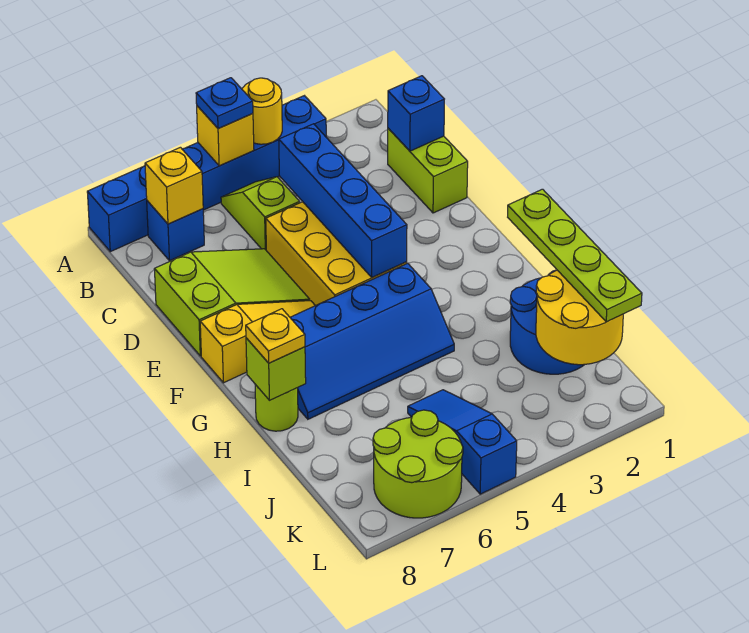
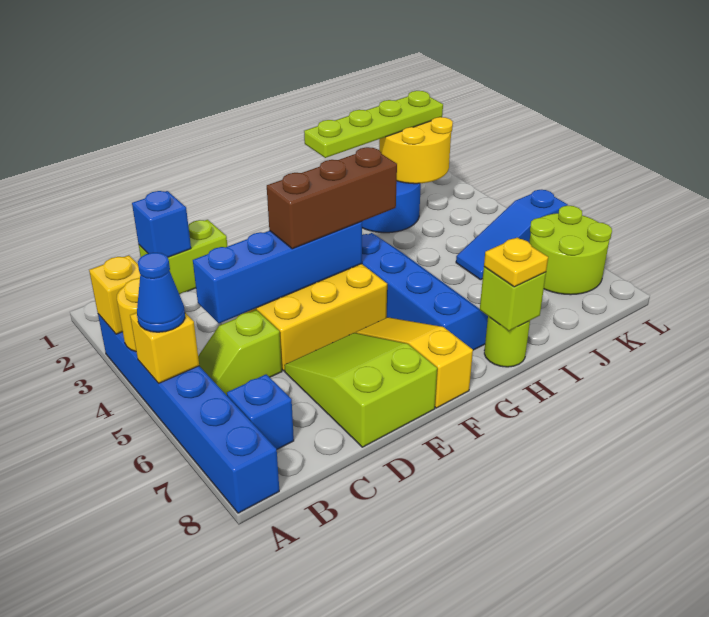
blue 1x1 plate [196,78,253,128] -> blue 1x1 cone [137,253,185,332]
yellow 1x1 brick [145,147,203,224] -> yellow 1x1 brick moved to [89,255,140,334]
none -> brown 1x3 brick [267,147,397,249]

